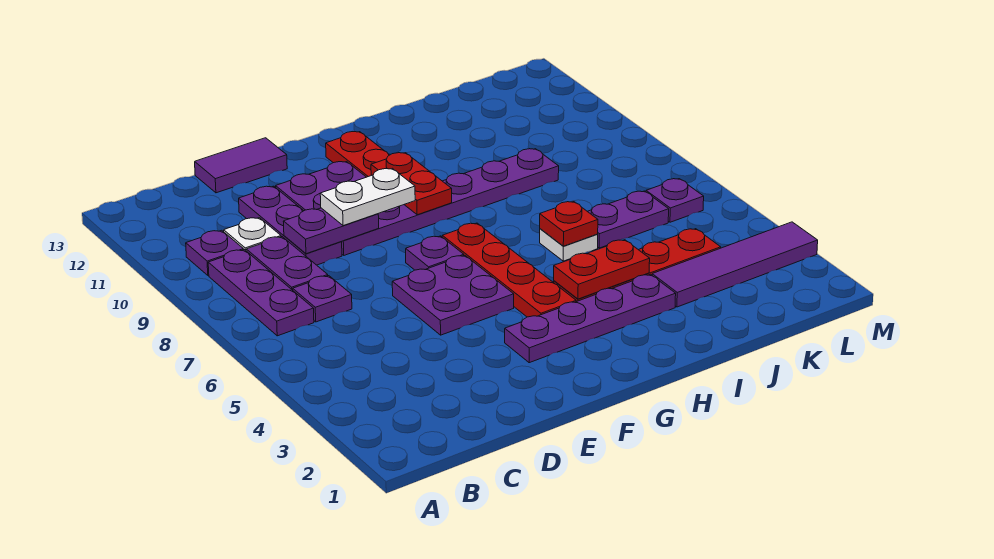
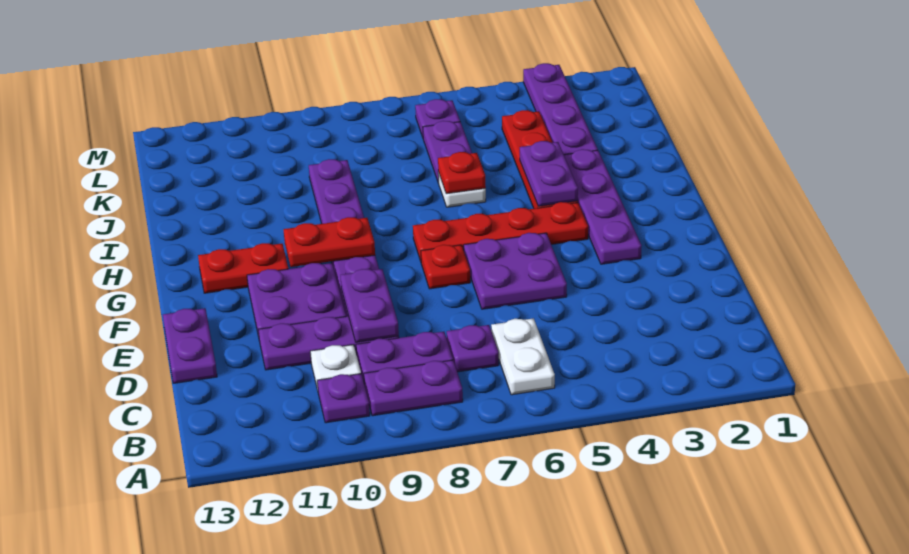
purple 1x3 plate [208,250,314,336] -> purple 1x2 plate [364,360,463,416]
purple 1x2 tile [195,138,287,193] -> purple 1x2 plate [163,308,217,383]
white 1x2 plate [320,168,415,226] -> white 1x2 plate moved to [491,318,555,395]
purple 1x1 plate [406,236,464,270] -> red 1x1 plate [421,245,470,289]
red 1x2 plate [554,240,650,299] -> purple 1x2 plate [520,141,578,206]
purple 1x4 tile [652,222,818,307] -> purple 1x4 plate [523,63,598,155]

